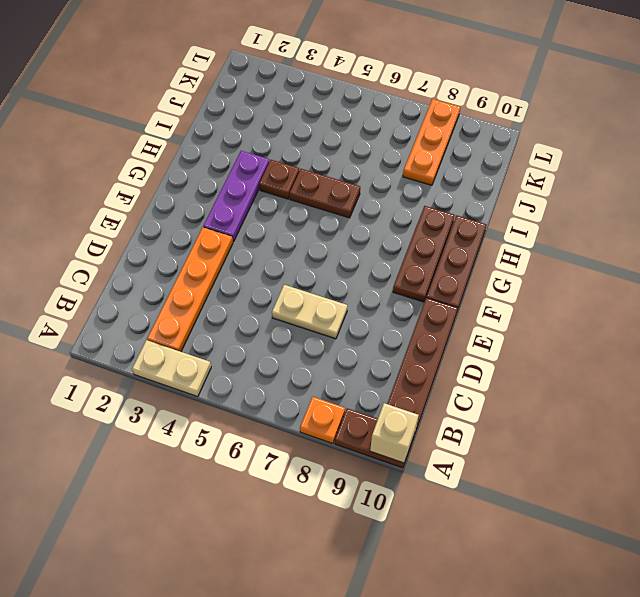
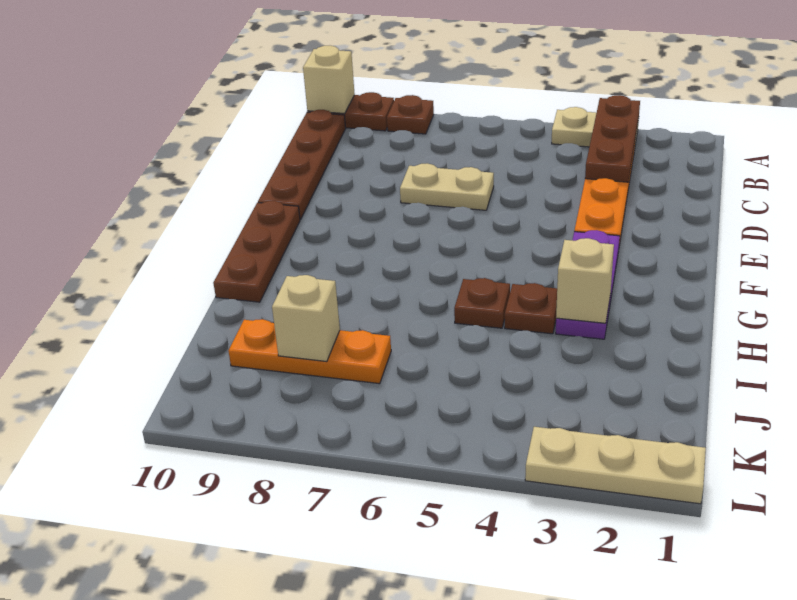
orange 1x1 plate [300,397,345,443] -> brown 1x1 plate [387,95,434,134]
brown 1x3 plate [393,206,454,302] -> brown 1x3 plate moved to [585,95,640,182]
none -> tan 1x1 brick [556,238,614,323]
brown 1x2 plate [290,169,360,218] -> brown 1x1 plate [454,278,510,328]
orange 1x3 plate [403,99,460,185] -> orange 1x3 plate turned to [229,319,391,384]
none -> tan 1x1 brick [272,275,340,362]
none -> tan 1x3 plate [525,427,706,504]

